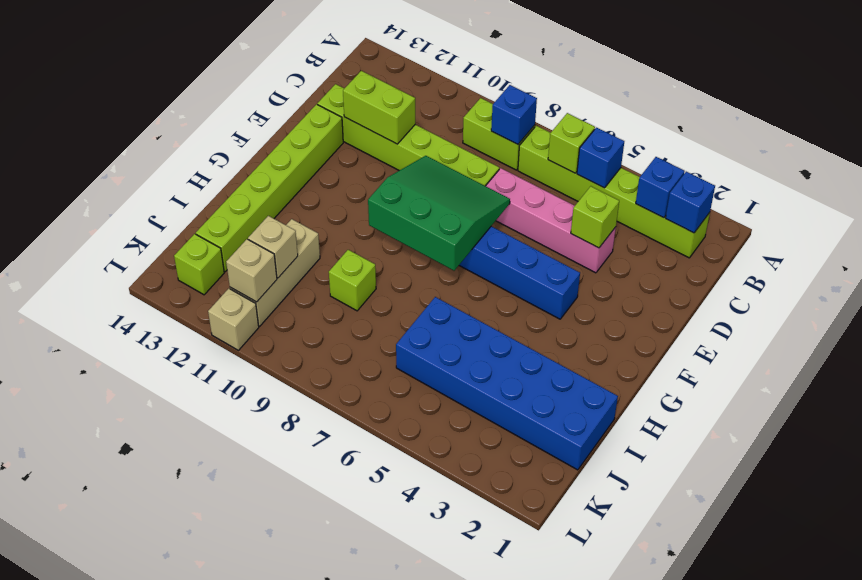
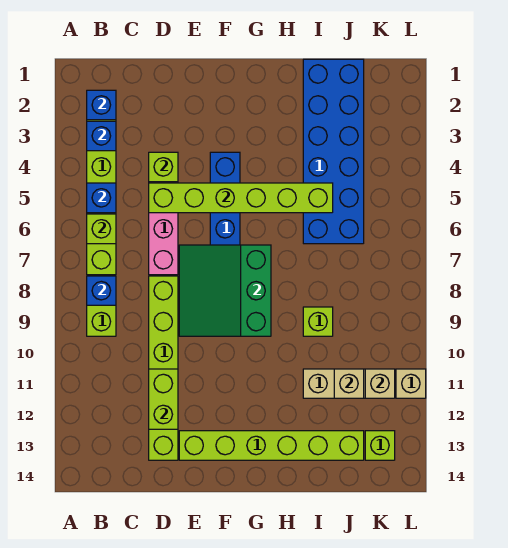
none -> lime 1x6 brick [149,183,333,213]

